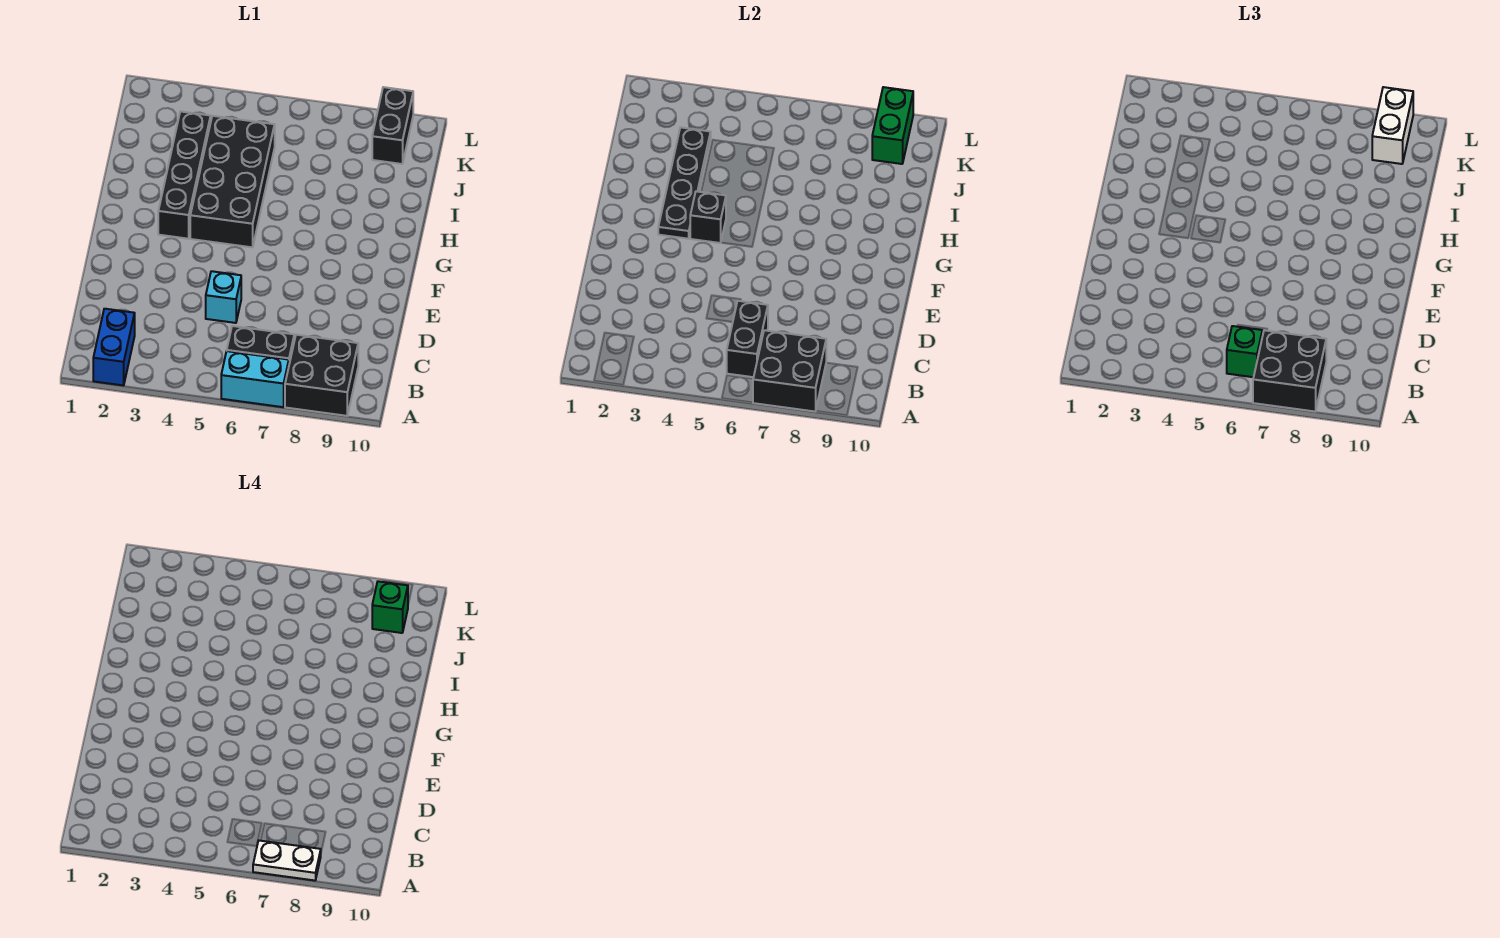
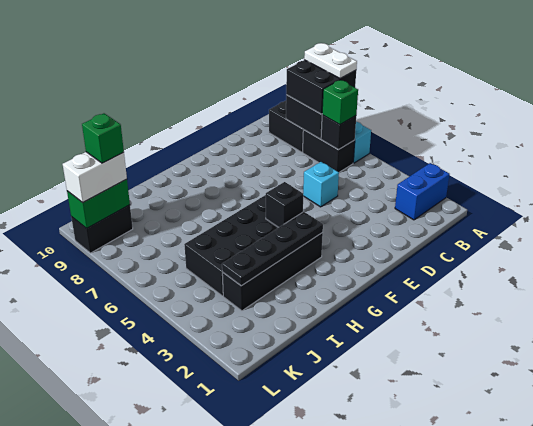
black 1x2 brick [727,301,768,377] -> black 1x1 brick [321,115,356,150]

